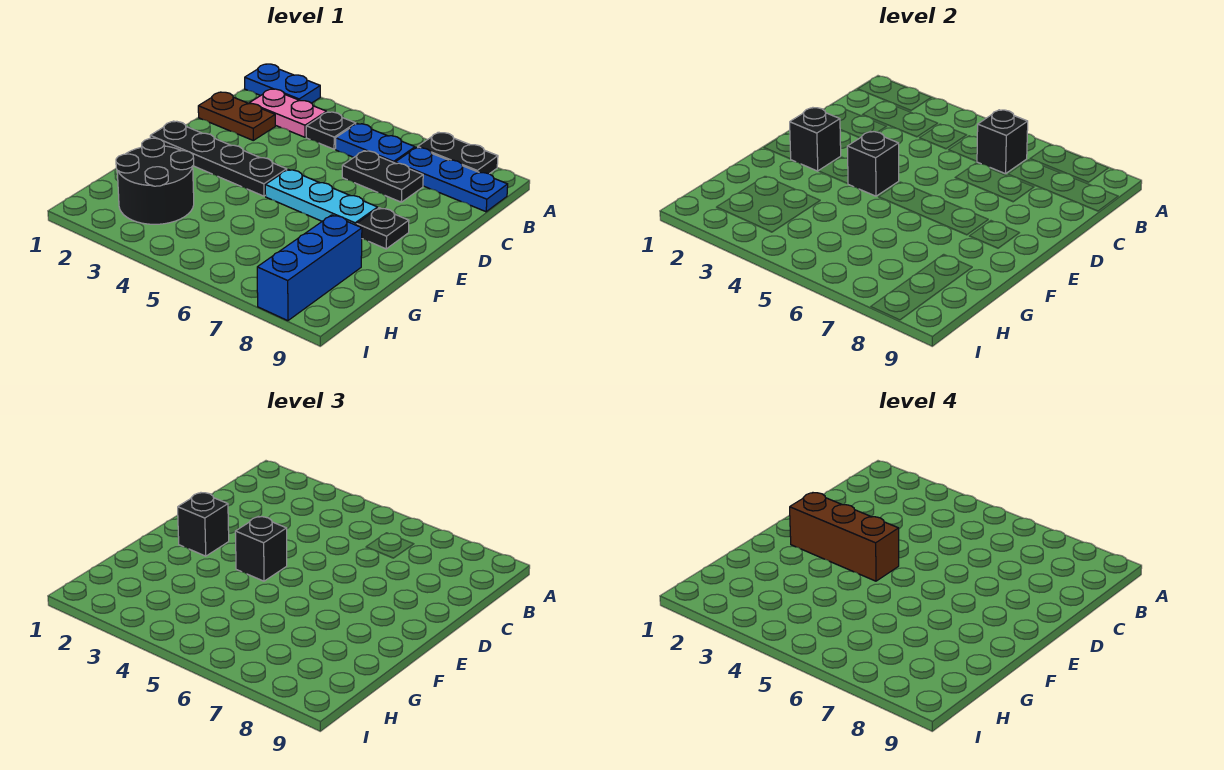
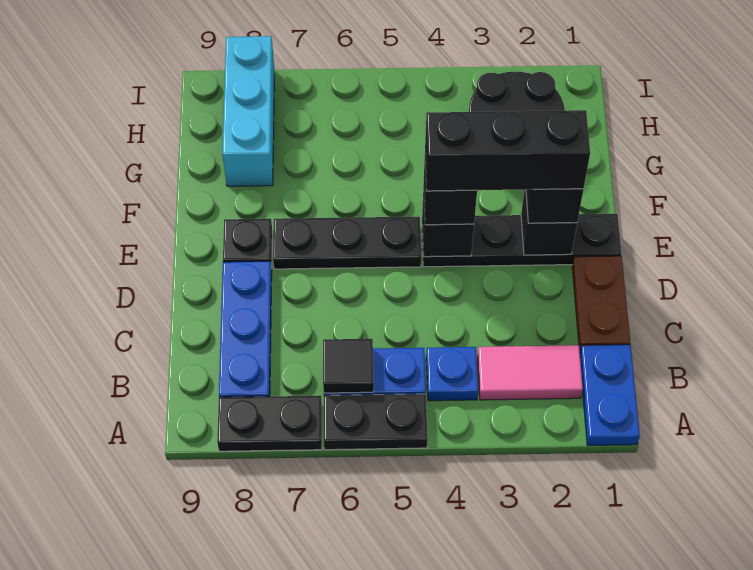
blue 1x2 plate [245,64,320,103] -> blue 1x2 plate turned to [580,345,640,446]
pink 1x2 plate [250,89,327,137] -> pink 1x2 tile [477,345,583,400]
black 1x1 plate [306,112,356,149] -> blue 1x1 plate [426,347,478,401]
black 1x1 brick [977,110,1028,174] -> black 1x1 tile [323,339,374,393]
blue 1x3 plate [395,147,508,212] -> blue 1x3 plate turned to [219,261,272,397]
brown 1x2 plate [198,92,275,140] -> brown 1x2 plate turned to [572,256,630,350]
black 1x2 plate [342,151,423,202] -> black 1x2 plate moved to [324,394,428,450]
brown 1x3 brick [790,493,899,581] -> black 1x3 brick [425,110,590,191]
cyan 1x3 plate [265,170,378,225] -> black 1x3 plate [273,217,421,269]
blue 1x3 brick [257,215,362,321] -> cyan 1x3 brick [222,36,274,186]

